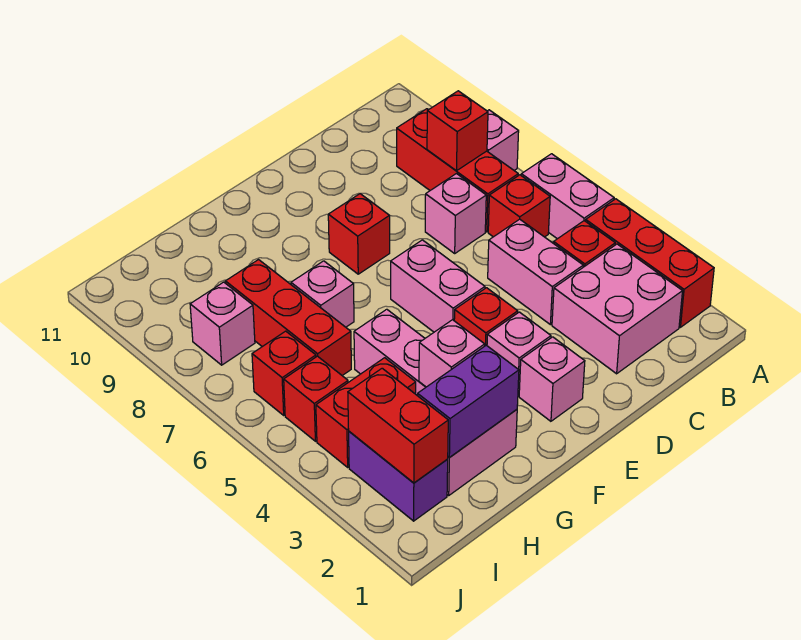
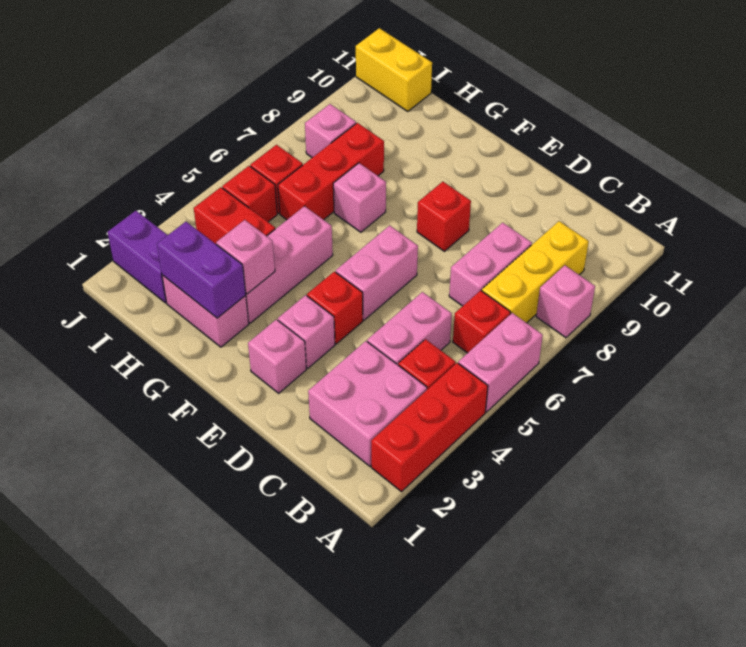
red 1x3 brick [397,109,518,232] -> yellow 1x3 brick [482,221,589,323]
red 1x1 brick [427,91,488,171] -> none
pink 1x1 brick [425,174,486,253] -> pink 1x2 brick [449,223,532,306]
purple 1x2 brick [349,431,448,521] -> purple 1x2 brick turned to [108,211,167,303]
red 1x2 brick [348,368,448,483] -> none
none -> yellow 1x2 brick [356,28,432,111]

